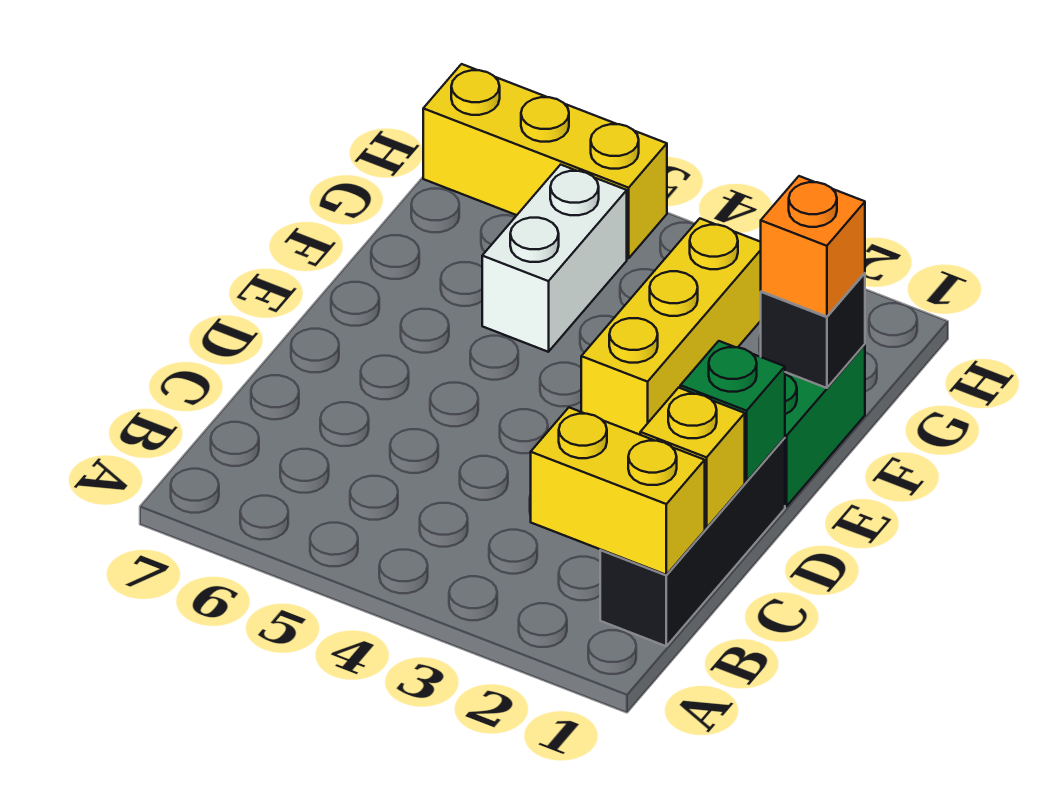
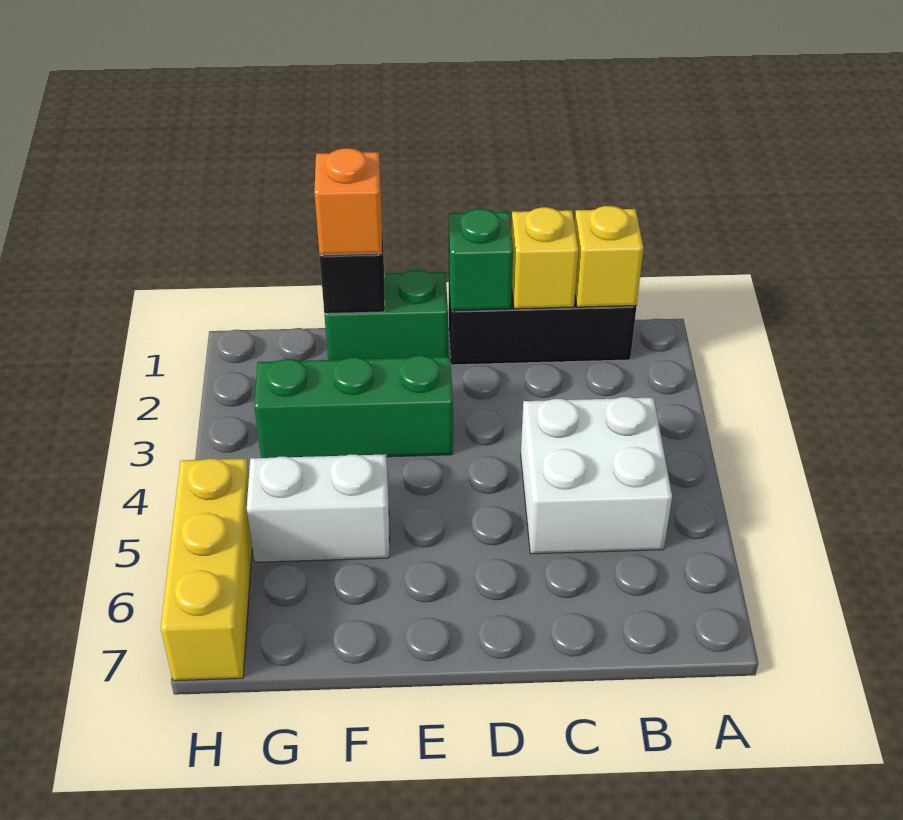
yellow 1x2 brick [531,408,705,575] -> yellow 1x1 brick [575,206,643,307]
none -> white 2x2 brick [521,397,672,554]
yellow 1x3 brick [581,219,761,435] -> green 1x3 brick [254,356,453,458]

